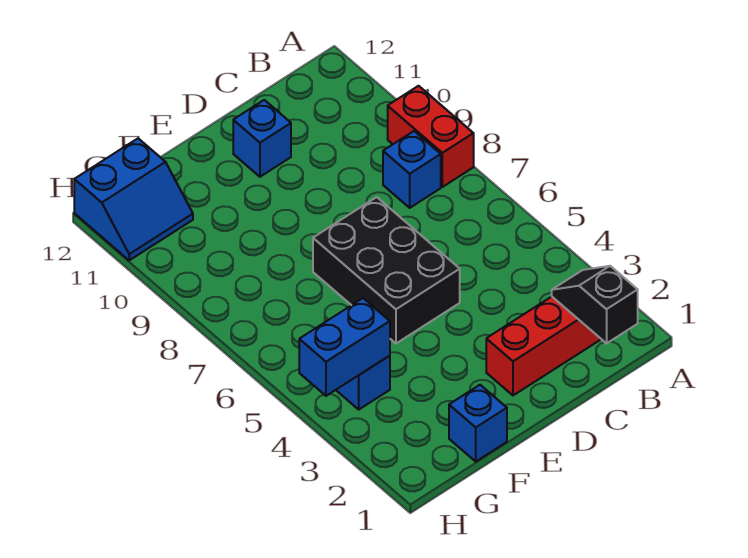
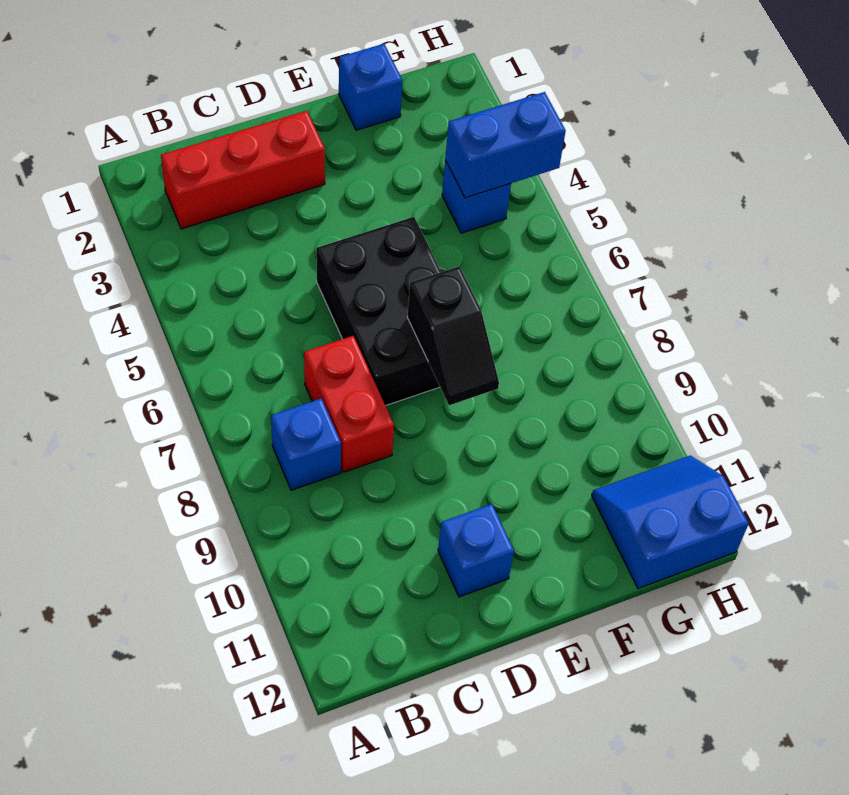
red 1x2 brick [388,86,474,187] -> red 1x2 brick moved to [304,336,394,472]
black 1x2 slope [552,266,638,343] -> black 1x2 slope moved to [407,266,499,405]

